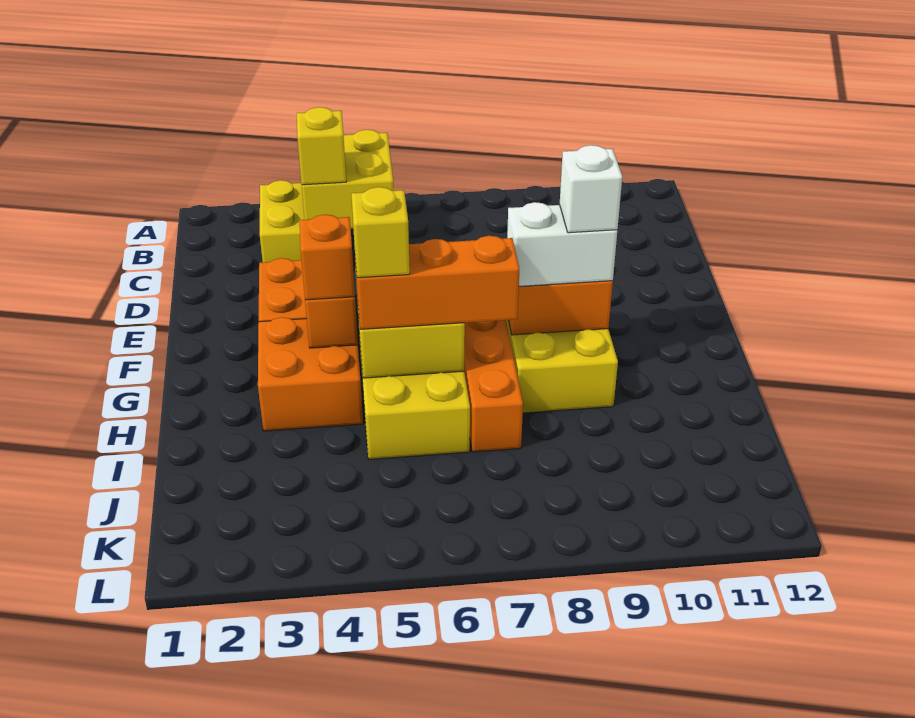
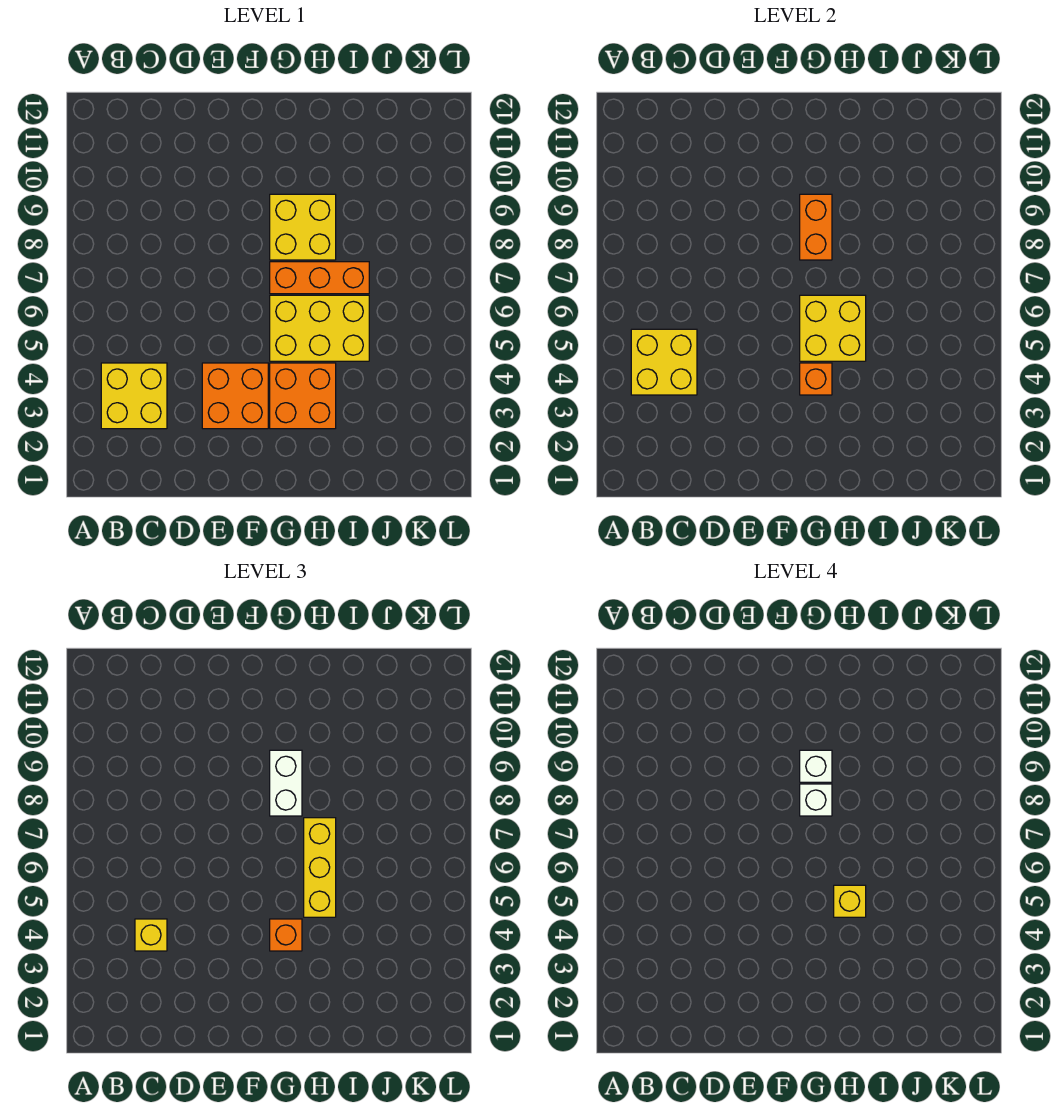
none -> white 1x1 brick [800,784,832,816]
orange 1x3 brick [355,236,519,329] -> yellow 1x3 brick [304,818,336,917]

